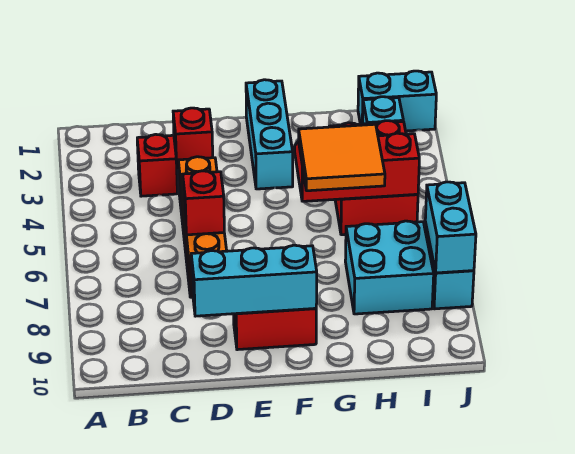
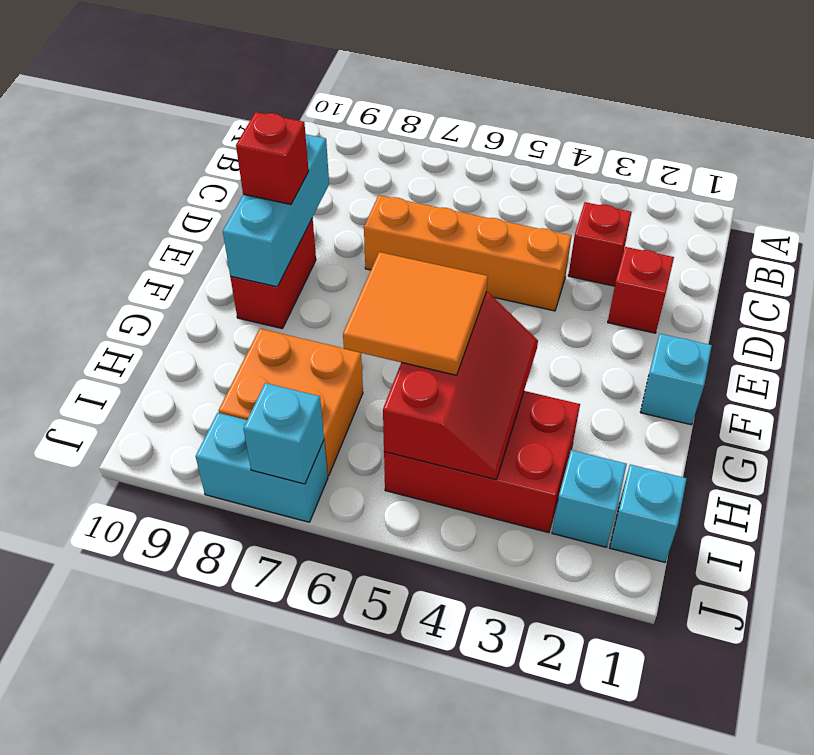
red 1x1 brick [183,171,224,235] -> red 1x1 brick moved to [236,112,309,204]
cyan 1x3 brick [246,80,293,189] -> cyan 1x1 brick [640,334,712,425]
cyan 2x2 brick [345,221,434,314] -> orange 2x2 brick [219,329,363,476]
cyan 1x2 brick [358,71,436,131] -> cyan 1x1 brick [610,465,687,562]
cyan 1x2 brick [425,182,476,273] -> cyan 1x1 brick [243,383,324,484]

